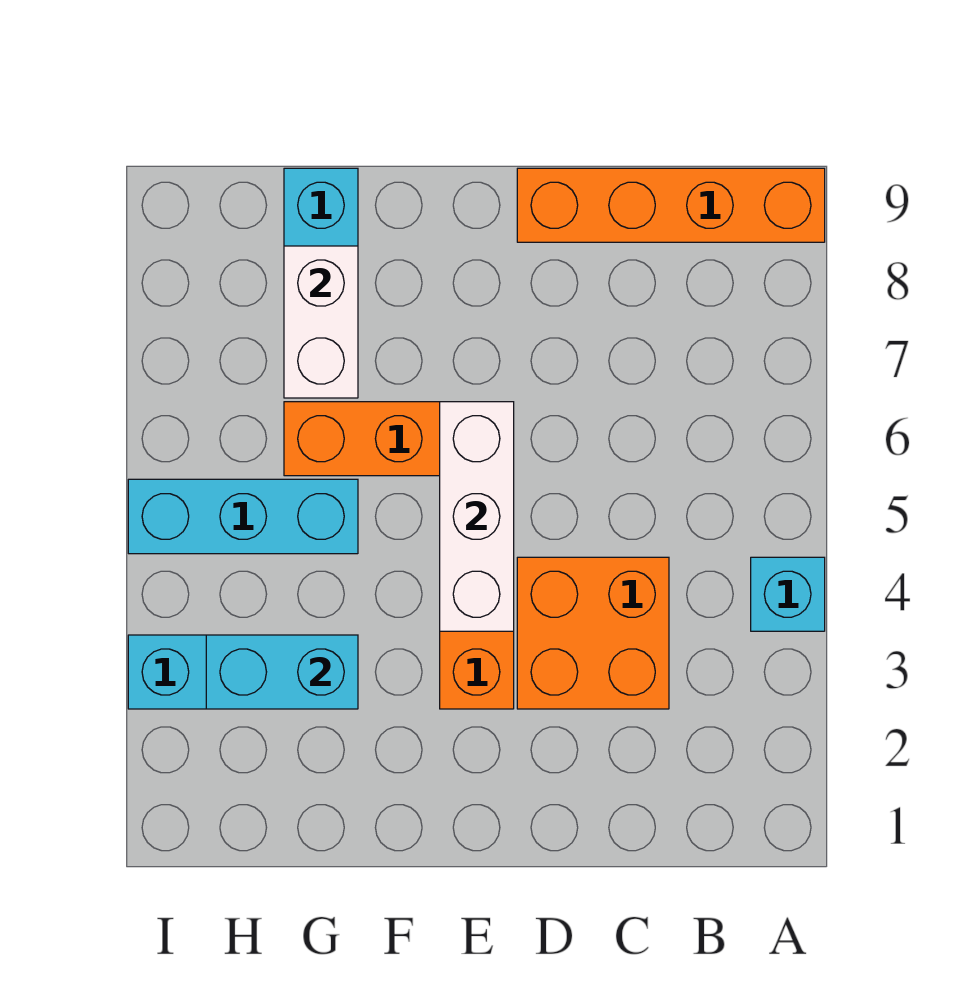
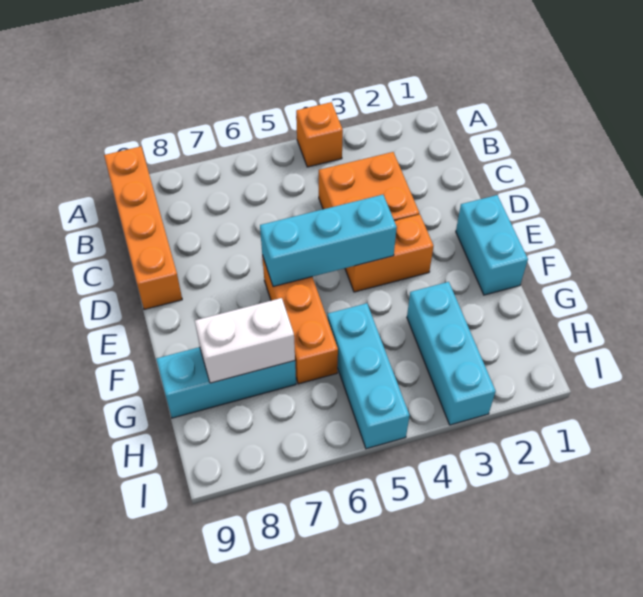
cyan 1x1 brick [751,557,825,631] -> orange 1x1 brick [296,102,343,167]
white 1x3 brick [440,402,514,631] -> cyan 1x3 brick [260,195,397,287]
cyan 1x2 brick [206,635,358,709] -> cyan 1x2 brick moved to [456,195,528,295]

